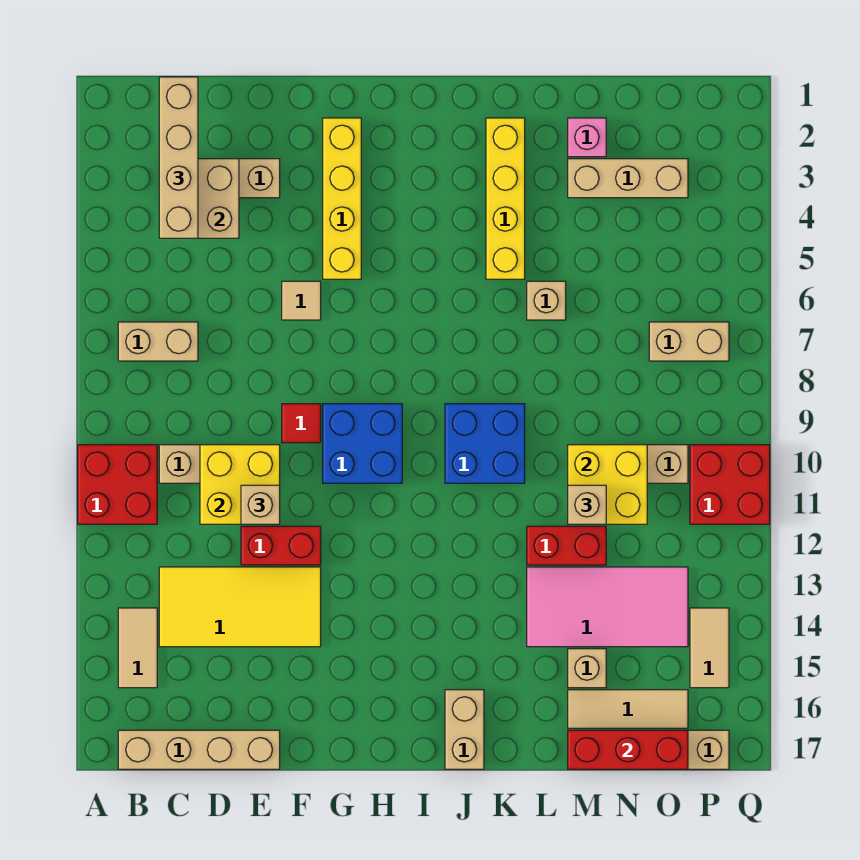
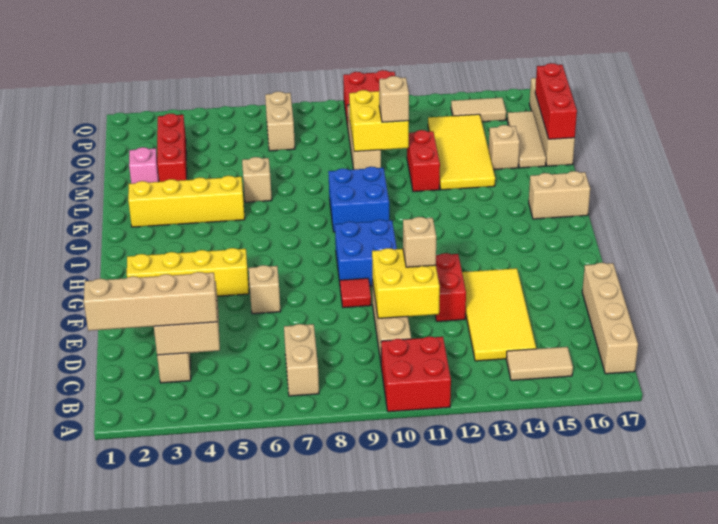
tan 1x1 tile [282,281,321,320] -> tan 1x1 brick [249,265,281,314]
pink 2x4 tile [527,567,688,647] -> yellow 2x4 tile [428,114,495,190]
tan 1x3 brick [568,159,688,198] -> red 1x3 brick [157,114,187,182]

